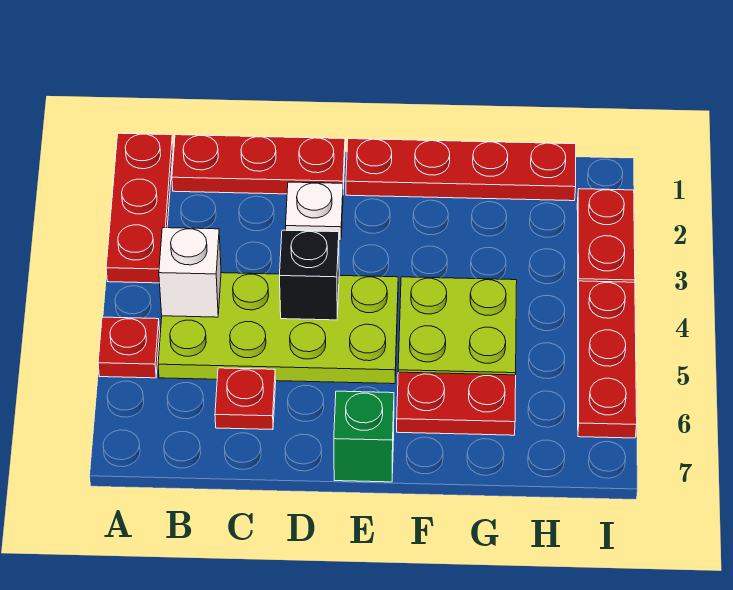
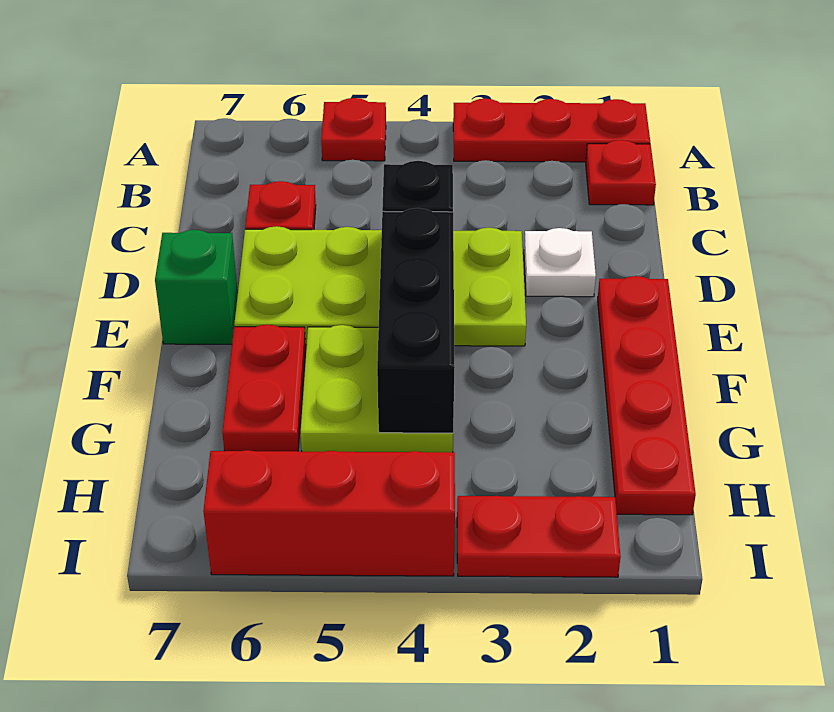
red 1x3 plate [172,135,345,194] -> red 1x1 plate [586,140,656,205]
lime 2x4 plate [158,273,398,384] -> lime 2x4 plate turned to [234,226,526,346]
white 1x1 brick [159,228,221,317] -> none
none -> black 1x3 brick [377,208,455,433]
red 1x3 plate [578,281,637,438] -> red 1x3 brick [203,450,455,576]

